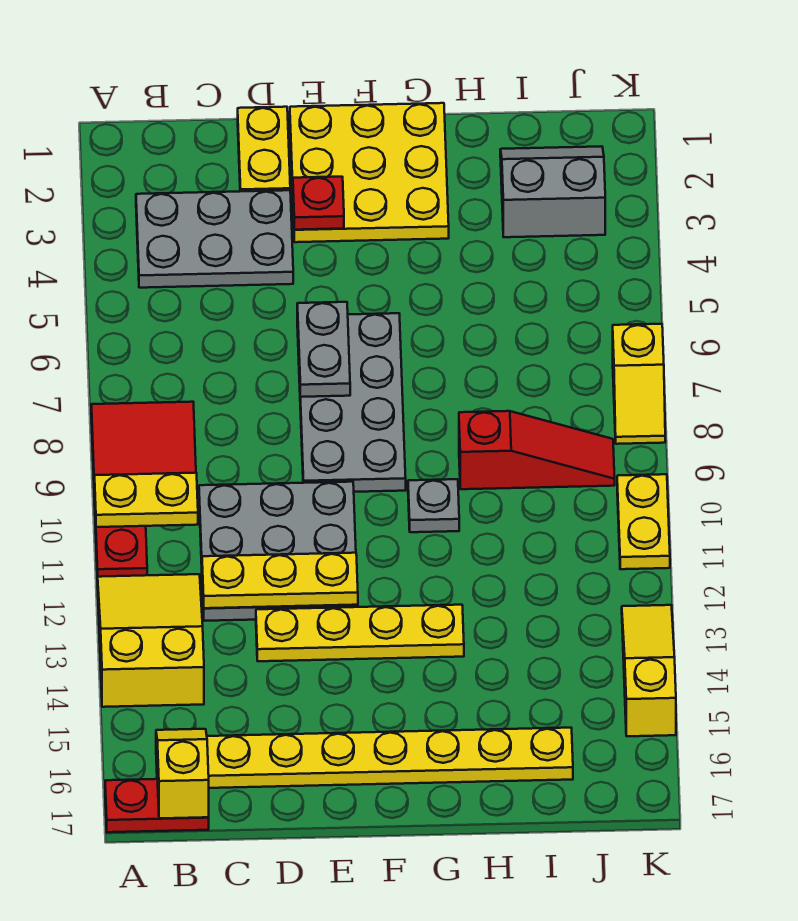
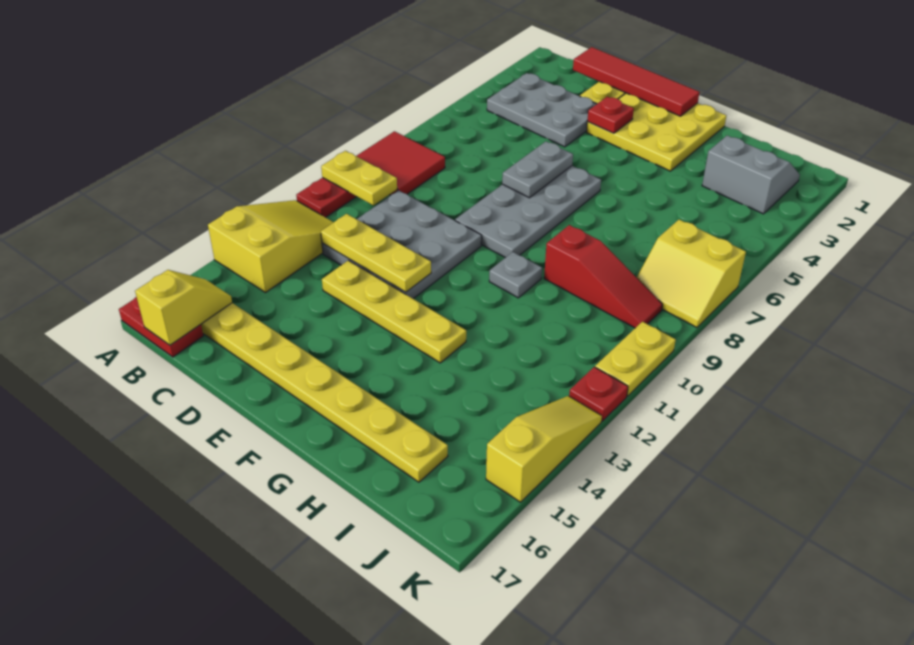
none -> red 1x4 tile [573,47,699,116]
yellow 1x2 slope [613,324,665,444] -> yellow 2x2 slope [637,220,746,327]
none -> red 1x1 plate [569,367,628,421]

